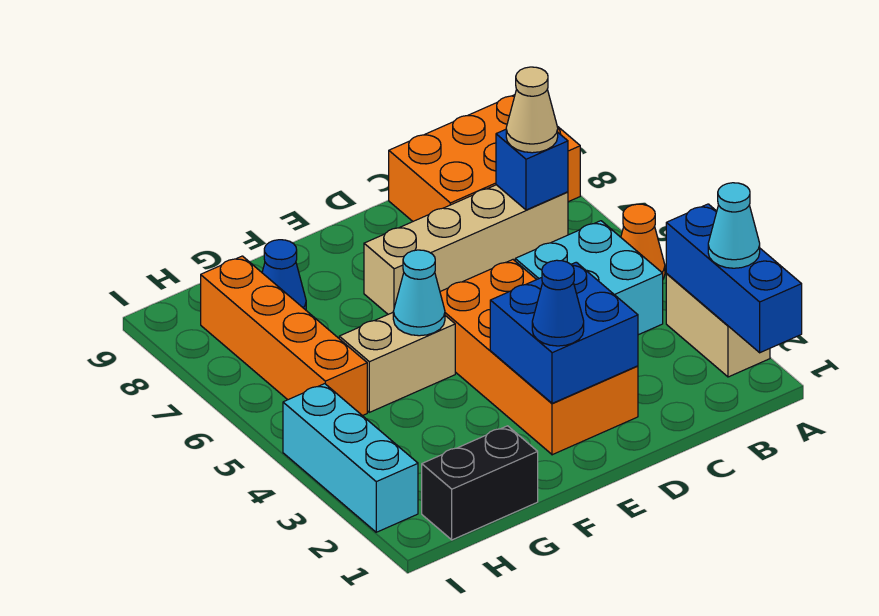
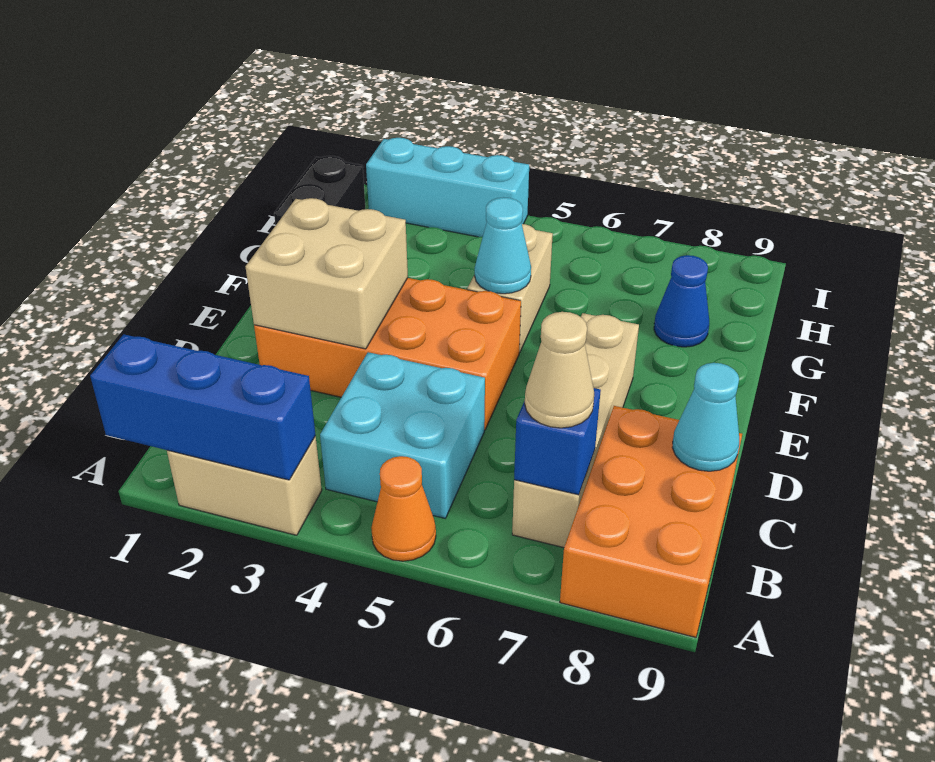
cyan 1x1 cone [708,183,760,268] -> cyan 1x1 cone moved to [672,363,739,471]
blue 2x2 brick [490,262,638,403] -> tan 2x2 brick [245,198,408,349]
blue 1x1 cone [532,260,584,346] -> none
orange 1x4 brick [201,256,367,416] -> none

